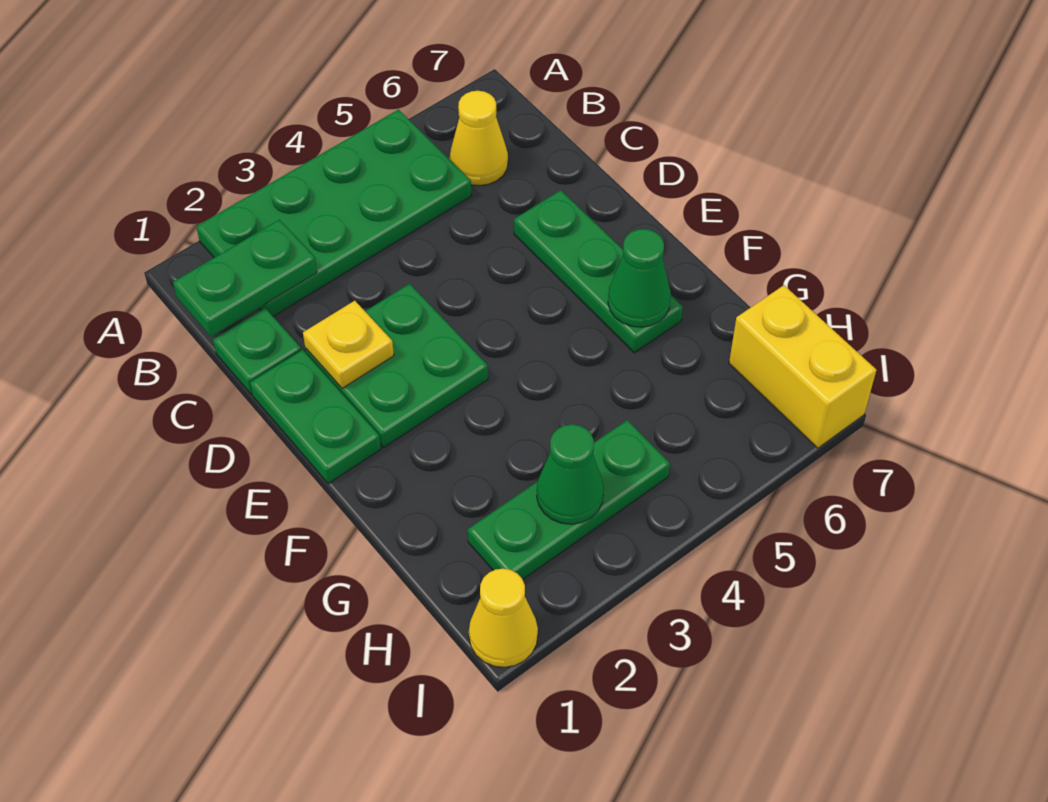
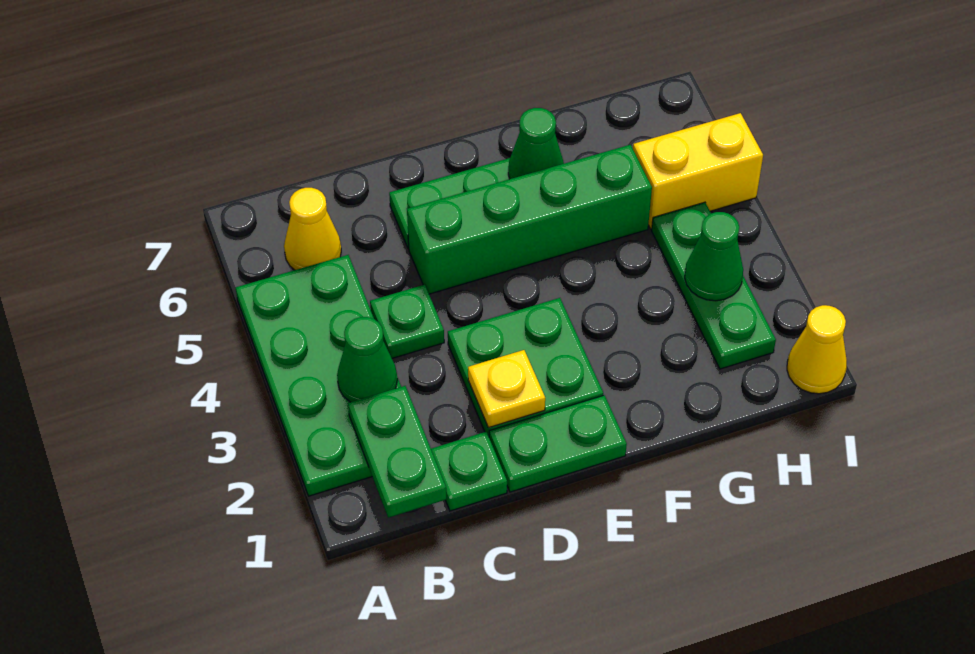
none -> green 1x1 cone [337,317,397,402]
none -> green 1x1 plate [370,285,444,358]
none -> green 1x4 brick [407,145,652,294]
yellow 1x2 brick [729,285,876,448] -> yellow 1x2 brick moved to [633,113,763,229]

